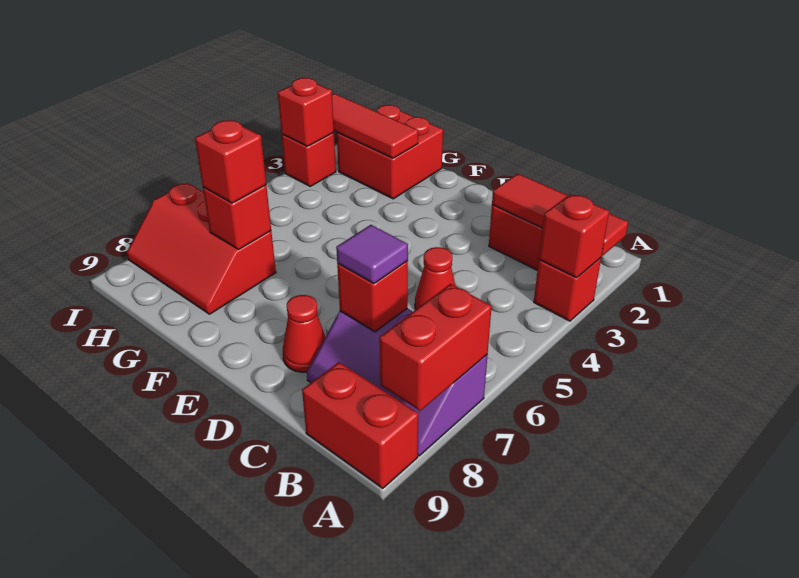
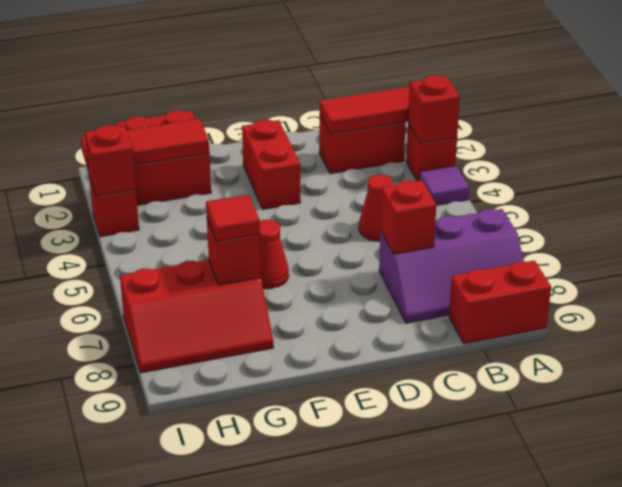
red 1x2 brick [379,284,492,411] -> red 1x2 brick moved to [242,119,300,209]
purple 1x1 tile [336,225,408,284] -> purple 1x1 tile moved to [419,166,469,205]
red 1x1 cone [283,295,325,372] -> red 1x1 cone moved to [260,220,289,289]
red 1x1 brick [195,120,266,203] -> red 1x1 tile [206,194,260,241]

